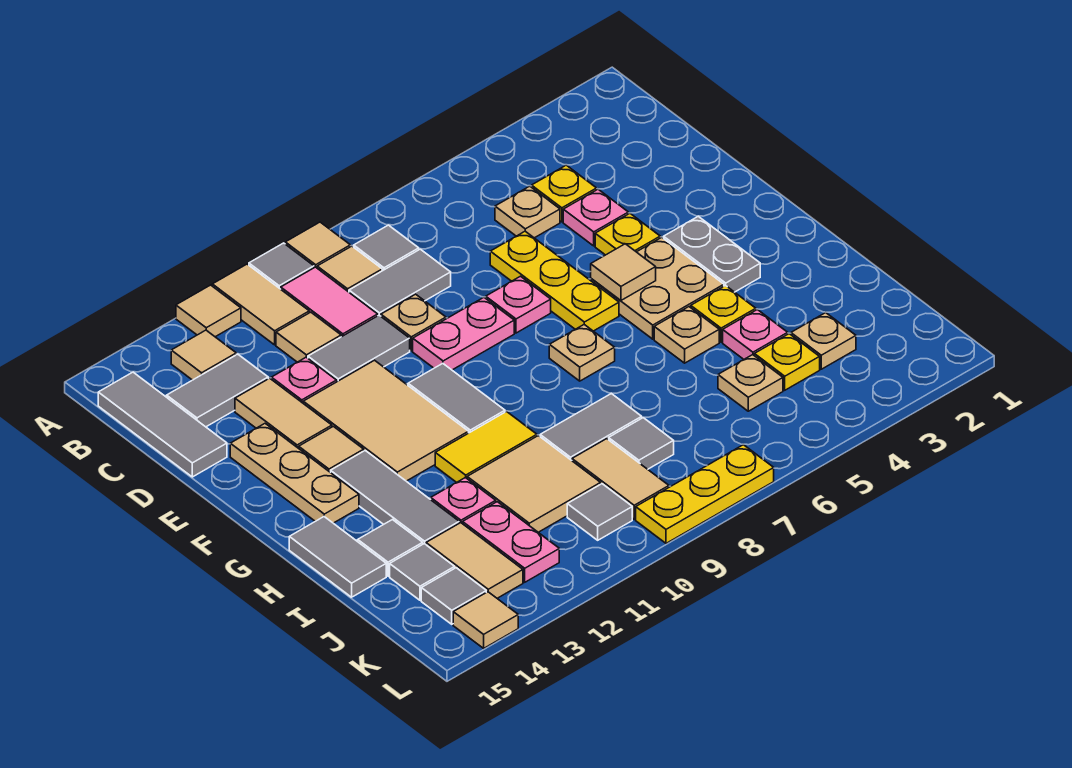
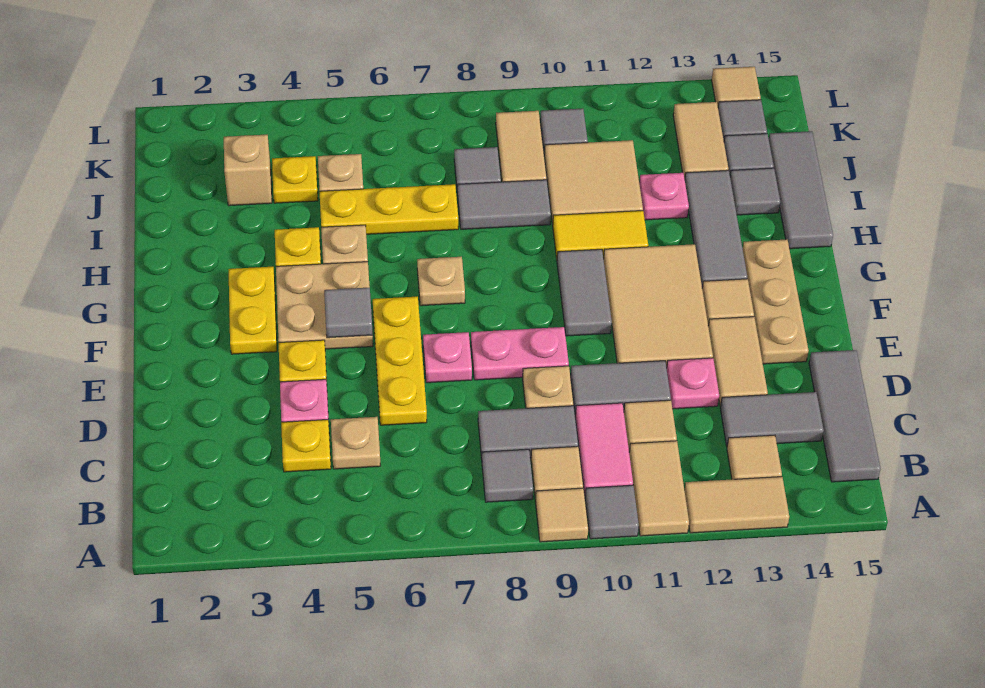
tan 1x1 tile [176,285,241,337] -> tan 1x2 tile [684,477,789,533]
grey 1x2 plate [664,216,760,292] -> yellow 1x2 plate [228,267,277,354]
tan 1x1 tile [591,244,656,300] -> grey 1x1 tile [324,287,373,338]
grey 1x2 tile [289,517,386,597] -> grey 1x3 tile [769,131,833,249]
pink 1x1 plate [723,310,788,359] -> none
tan 1x1 plate [791,313,856,369] -> tan 1x1 brick [224,135,272,206]
pink 1x2 plate [463,502,559,582] -> none
yellow 1x3 plate [636,445,774,543] -> yellow 1x3 plate moved to [320,184,458,234]

